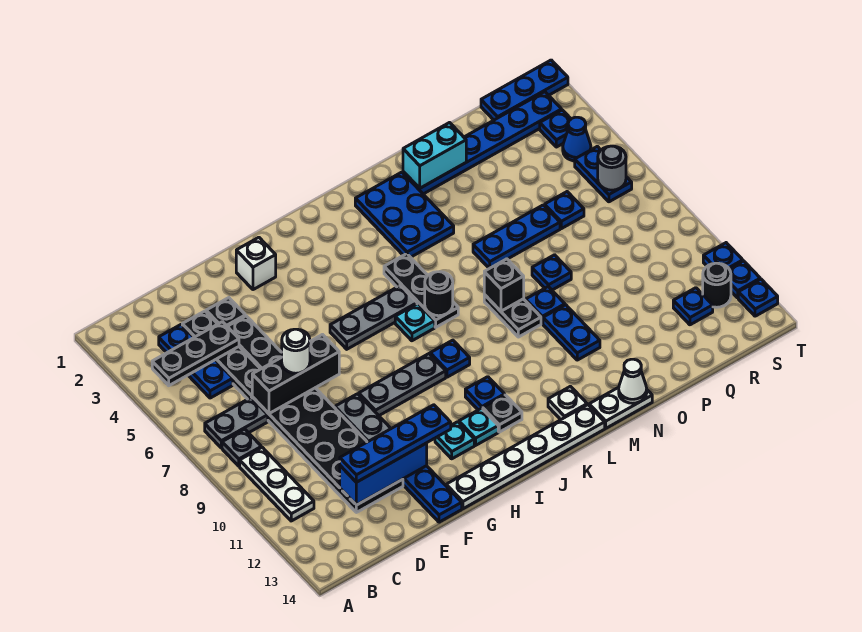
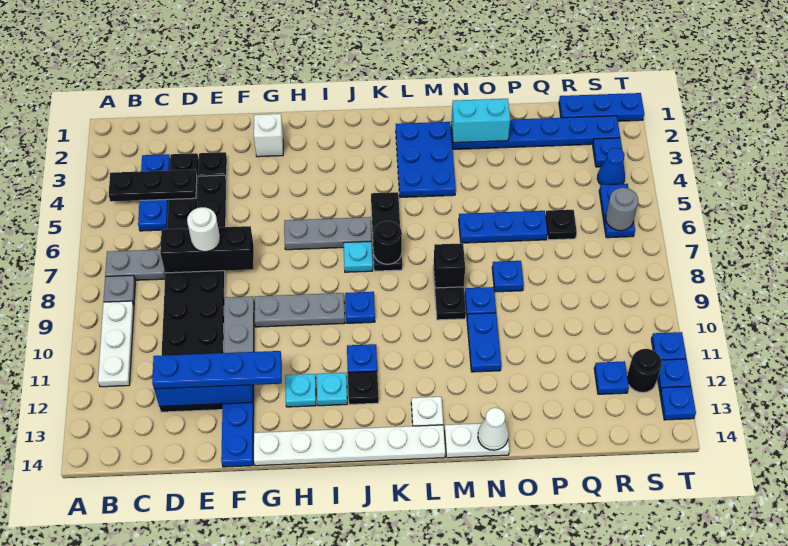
blue 1x1 plate [545,192,584,229] -> black 1x1 plate [545,210,577,240]

